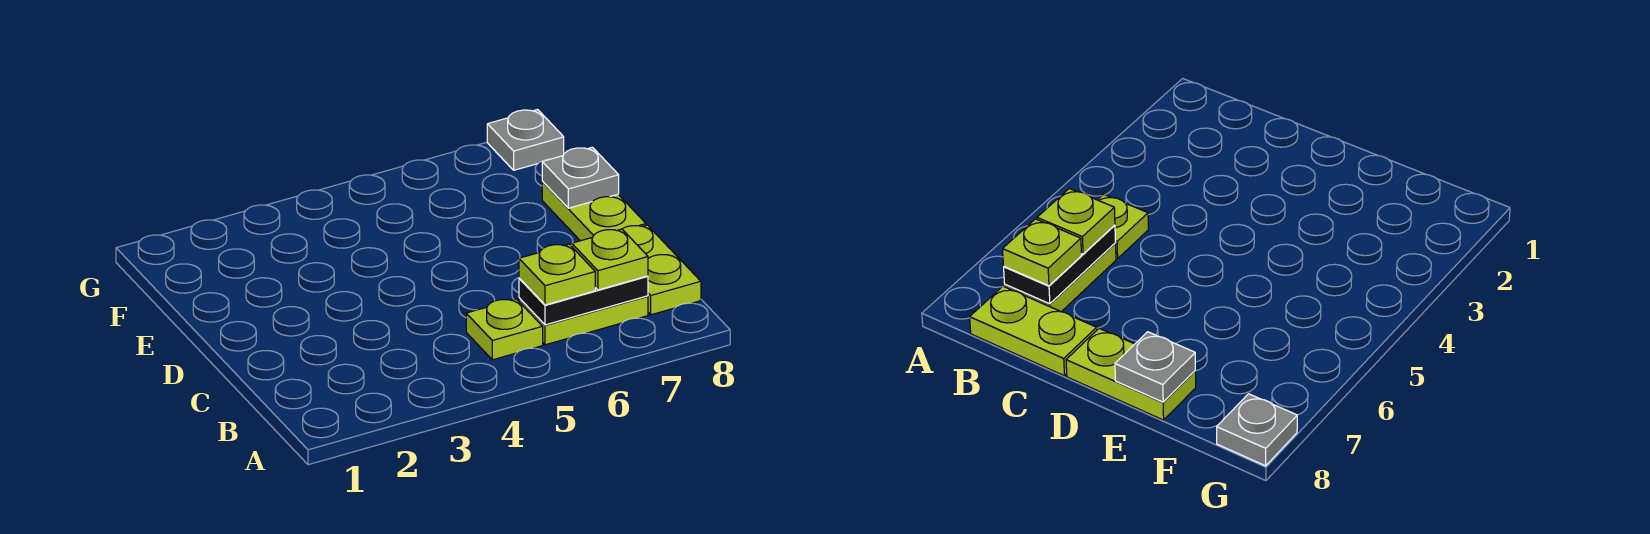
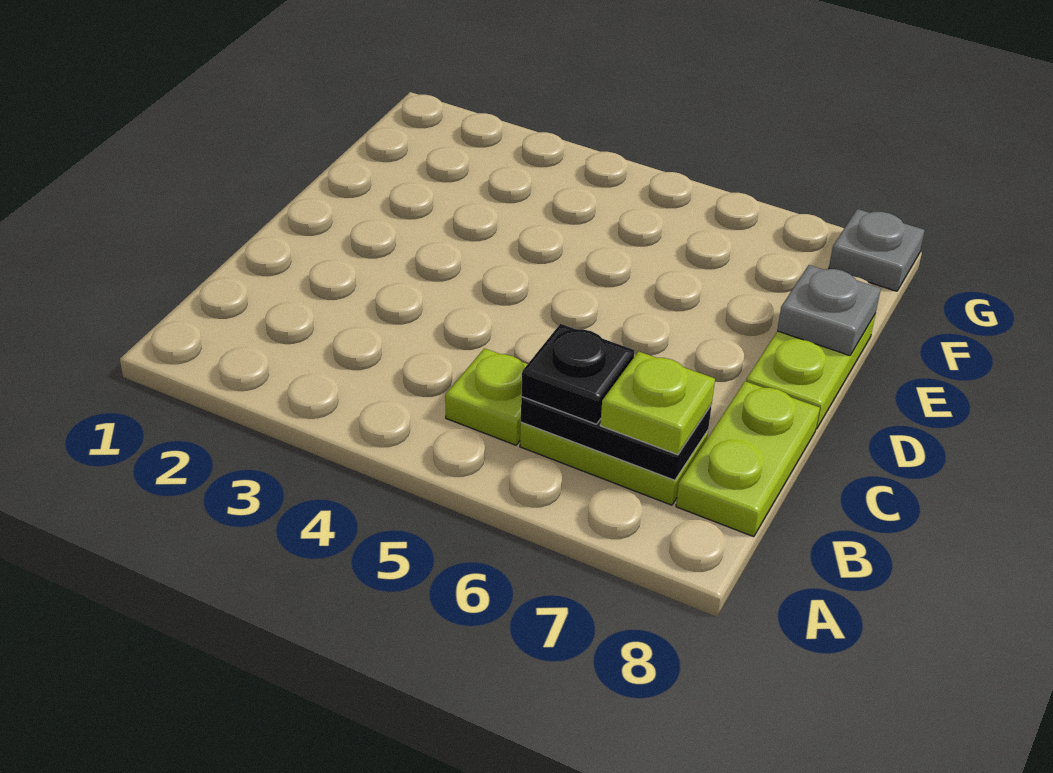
lime 1x1 plate [519,244,595,305] -> black 1x1 plate [521,324,635,424]

